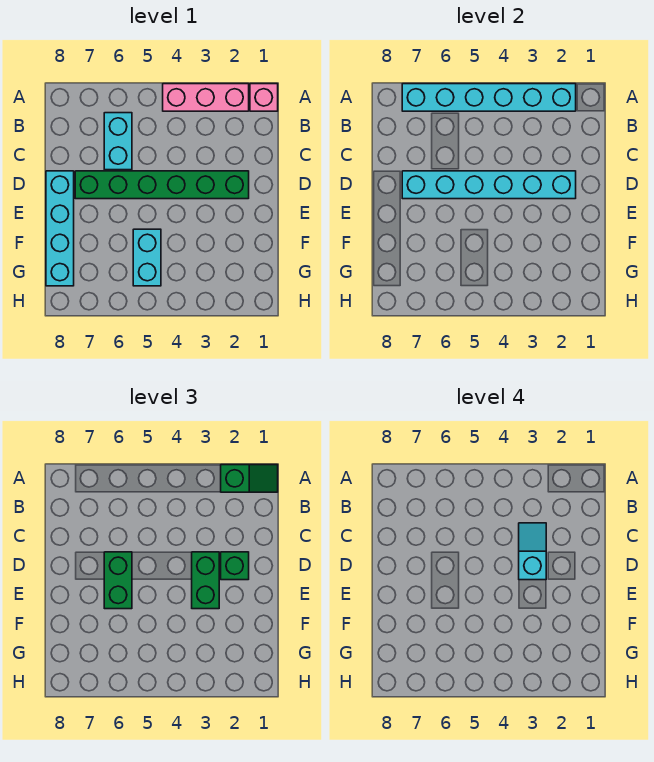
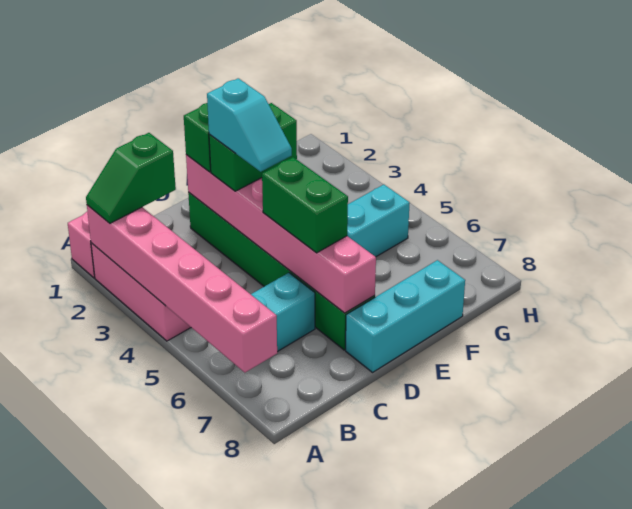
green 1x2 slope [221,465,278,492] -> green 1x2 slope turned to [86,133,176,223]
cyan 1x6 brick [402,84,576,111] -> pink 1x6 brick [87,205,277,372]
cyan 1x2 slope [519,523,546,580] -> cyan 1x2 slope turned to [207,78,292,172]
cyan 1x6 brick [402,171,576,199] -> pink 1x6 brick [186,155,376,313]
green 1x2 brick [104,552,132,609] -> green 1x2 brick turned to [262,157,348,253]
cyan 1x4 brick [46,171,74,286] -> cyan 1x3 brick [346,260,465,372]

